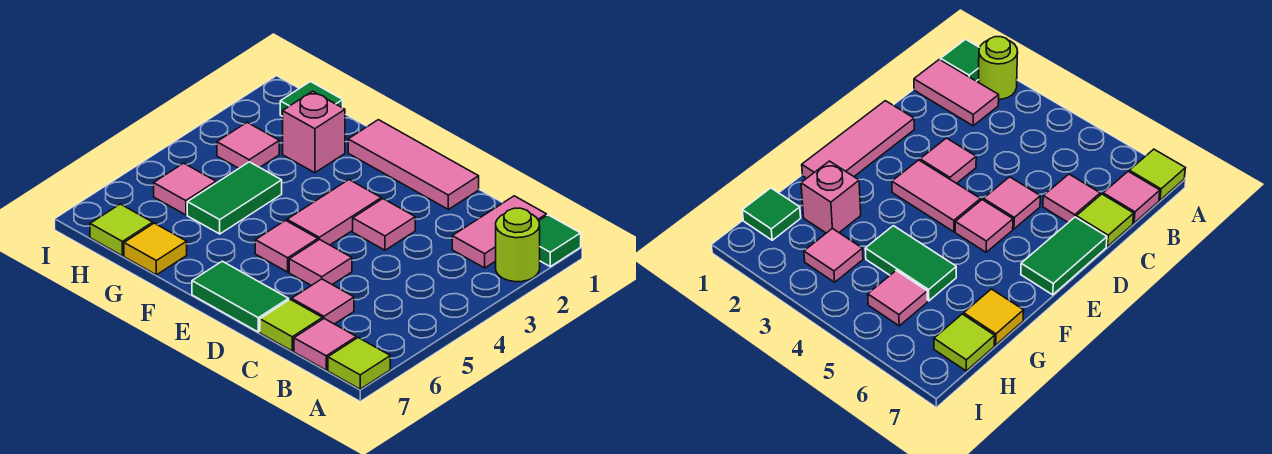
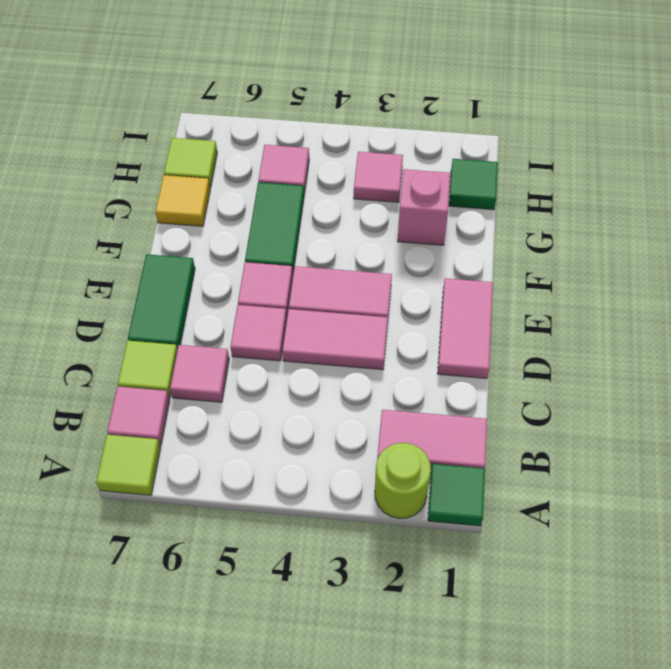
pink 1x3 tile [348,120,479,209] -> pink 1x2 tile [438,278,493,378]
pink 1x1 tile [353,199,415,250] -> pink 1x2 tile [282,309,388,370]
green 1x2 tile [187,162,282,234] -> green 1x2 tile turned to [245,182,304,274]

